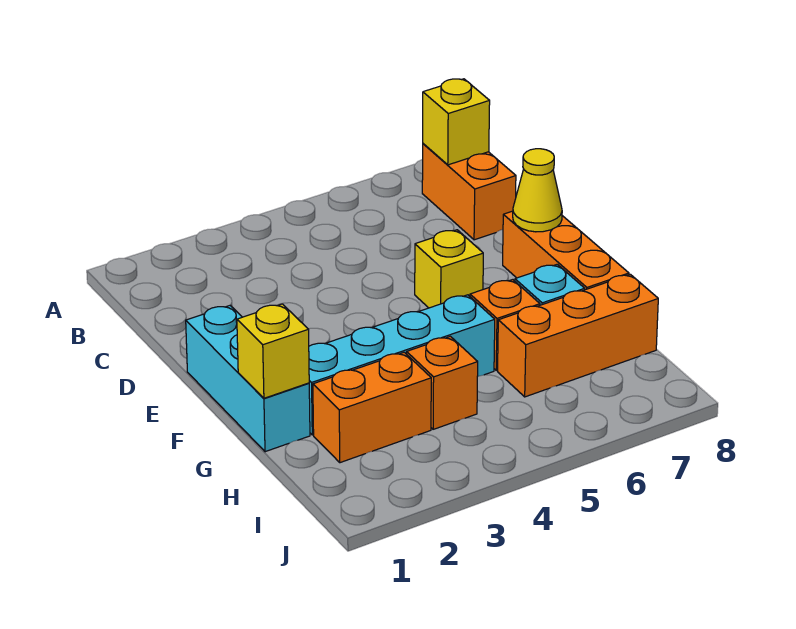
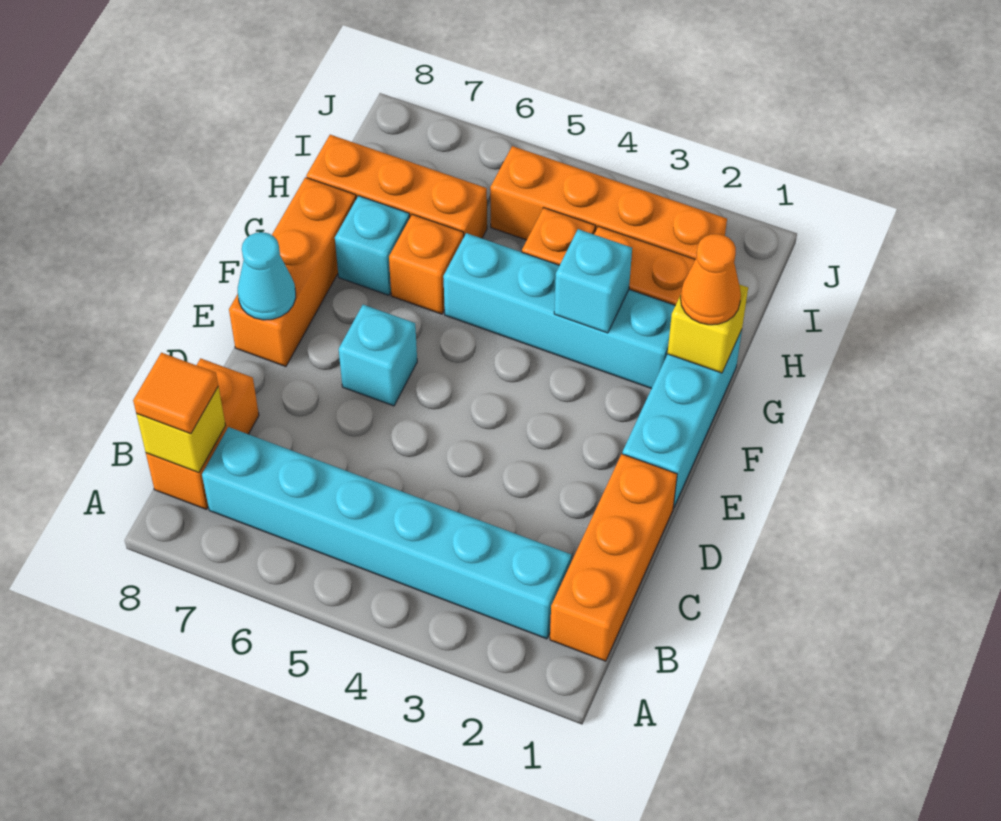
none -> orange 1x3 brick [550,454,677,661]
none -> cyan 1x6 brick [202,427,572,639]
none -> orange 1x1 tile [133,353,218,434]
yellow 1x1 brick [415,230,483,308] -> cyan 1x1 brick [339,305,417,406]
yellow 1x1 cone [513,149,562,232] -> cyan 1x1 cone [238,232,296,320]
none -> orange 1x1 cone [681,234,741,325]
none -> cyan 1x1 brick [554,229,632,333]
none -> orange 1x4 brick [490,146,727,259]

